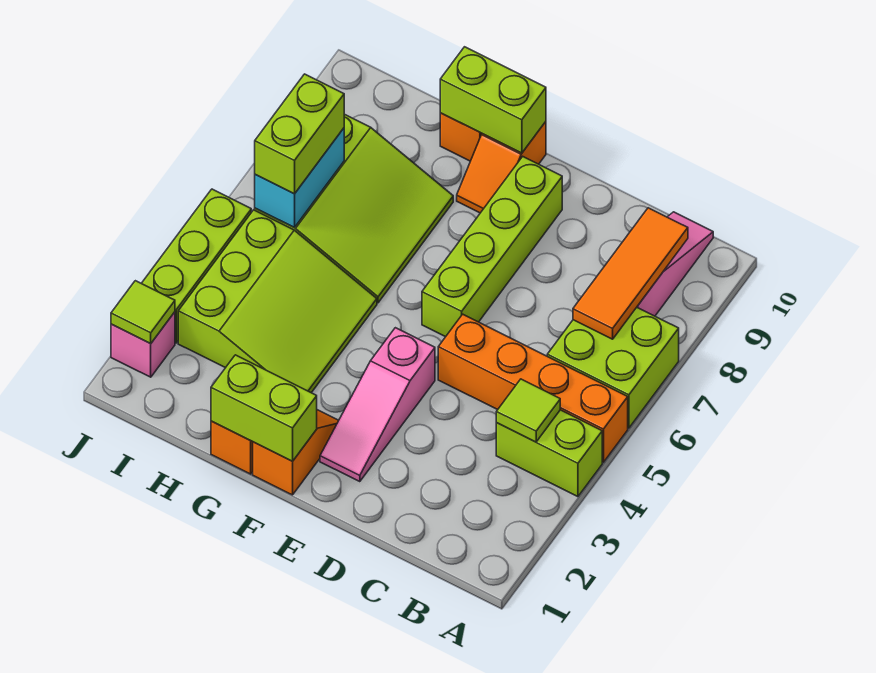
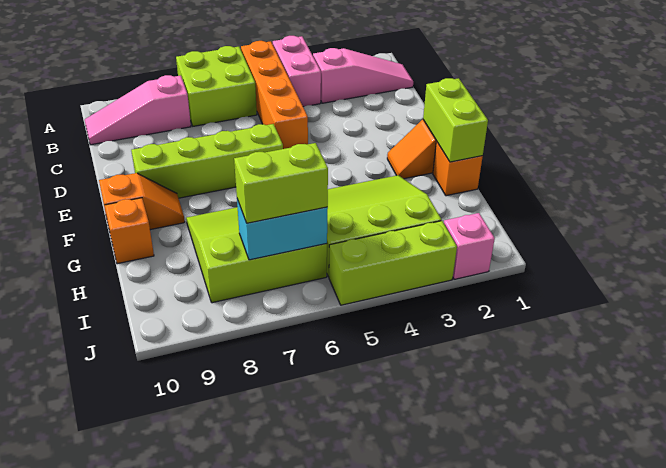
lime 1x2 brick [496,410,602,497] -> pink 1x2 brick [273,36,321,107]
lime 1x1 tile [496,379,560,442] -> none
orange 1x3 tile [573,208,688,339] -> none
pink 1x3 slope [320,328,435,482] -> pink 1x3 slope moved to [313,48,413,103]
lime 1x2 brick [440,47,546,153] -> none
lime 1x1 tile [111,281,175,344] -> none

